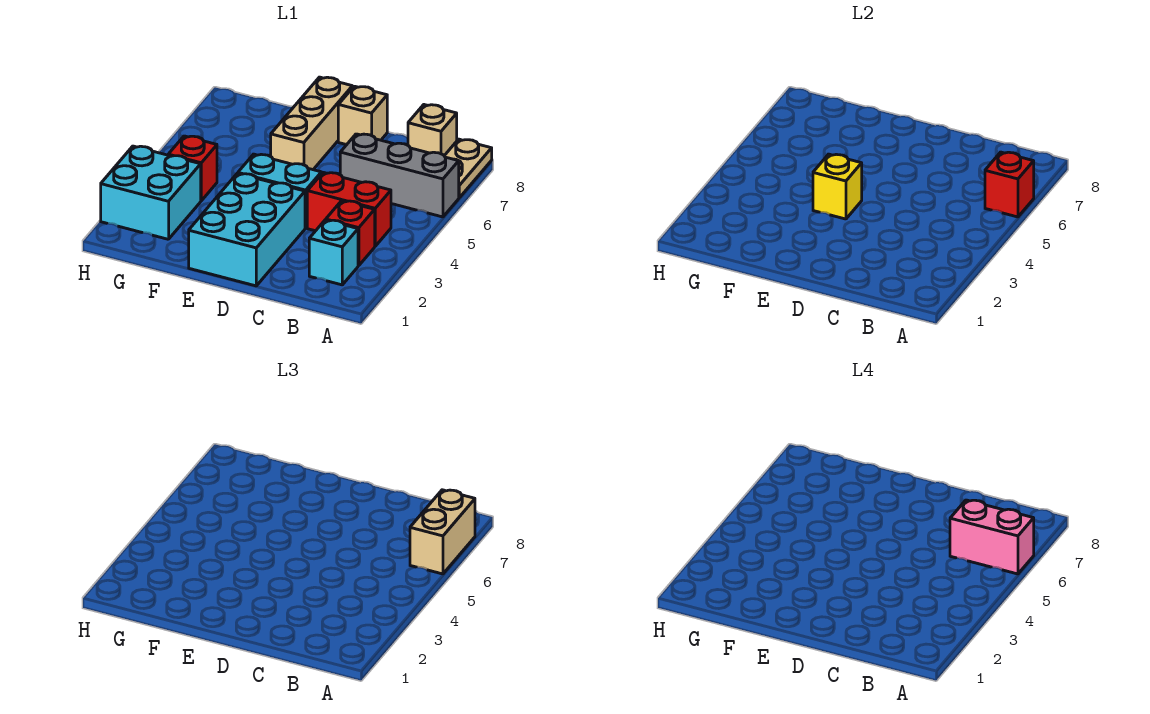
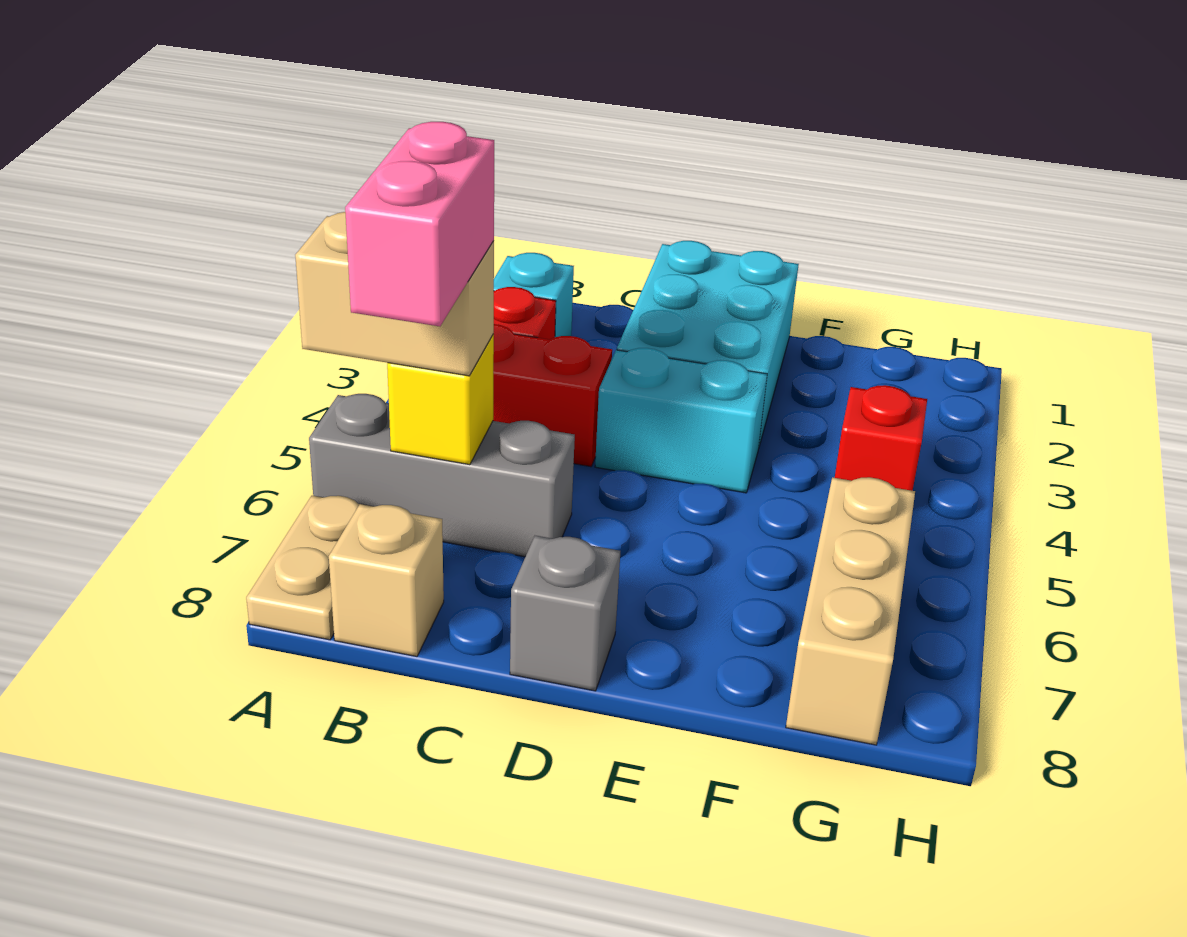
red 1x1 brick [985,152,1034,217] -> none
tan 1x2 brick [410,490,475,574] -> tan 1x2 brick turned to [295,212,494,376]
pink 1x2 brick [950,500,1034,574] -> pink 1x2 brick turned to [345,122,494,326]
tan 1x1 brick [338,86,387,144] -> grey 1x1 brick [510,536,620,691]
yellow 1x1 brick [813,154,862,219] -> yellow 1x1 brick moved to [387,334,494,465]
tan 1x3 brick [271,77,352,170] -> tan 1x3 brick moved to [786,477,915,745]
cyan 2x2 brick [101,146,201,239] -> none

